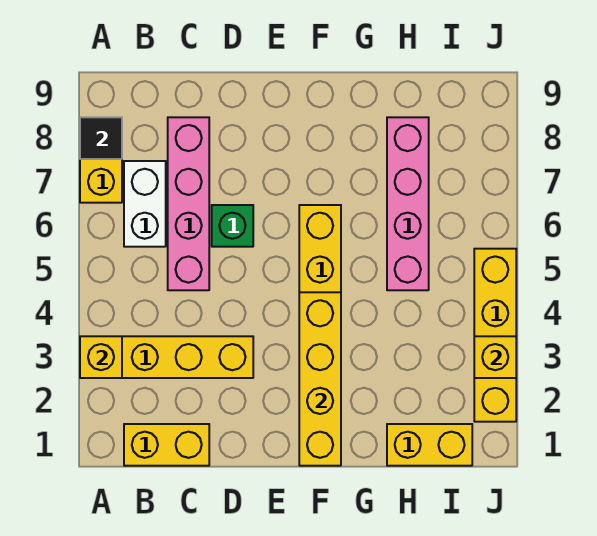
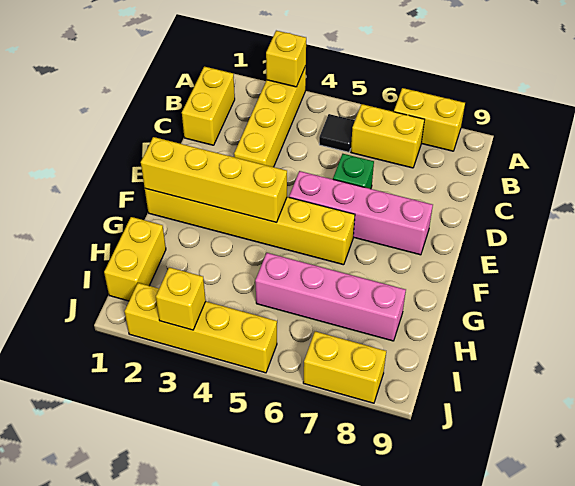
black 1x1 tile [80,117,122,159] -> black 1x1 tile moved to [319,114,355,152]
white 1x2 brick [124,161,166,247] -> yellow 1x2 brick [351,104,425,168]
pink 1x4 brick [168,117,209,290] -> pink 1x4 brick moved to [289,171,433,255]
none -> yellow 1x2 brick [303,331,386,403]

